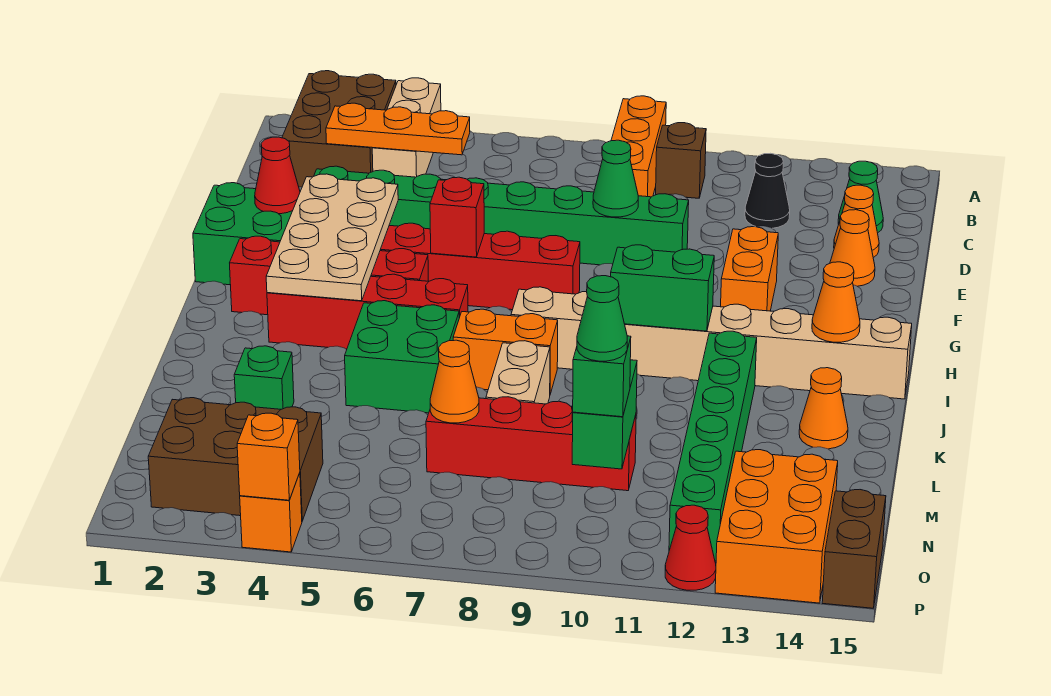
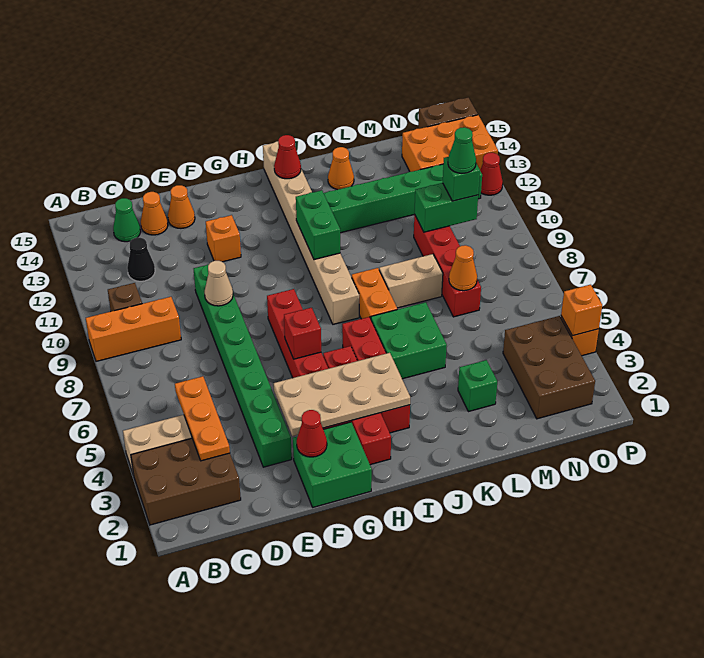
green 1x1 cone [593,140,638,217] -> tan 1x1 cone [204,261,233,306]
orange 1x2 brick [721,227,778,311] -> orange 1x1 brick [206,215,241,262]
orange 1x1 cone [812,262,860,342] -> red 1x1 cone [274,135,301,179]

